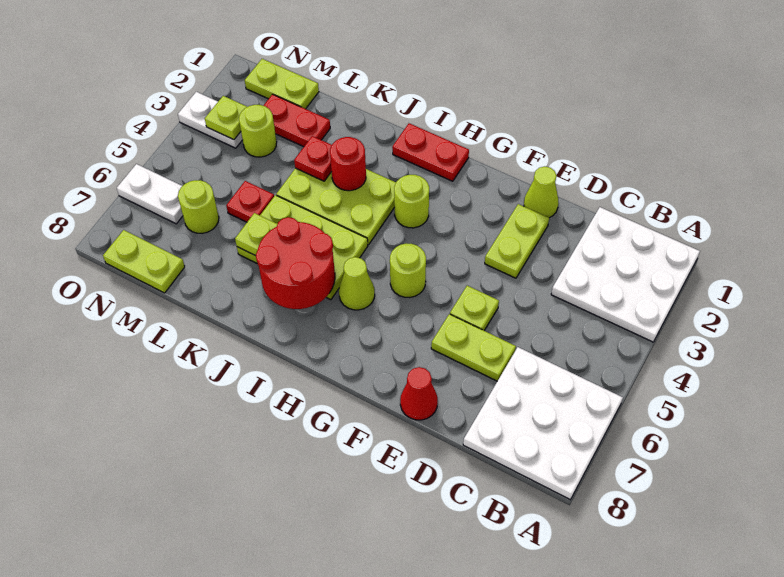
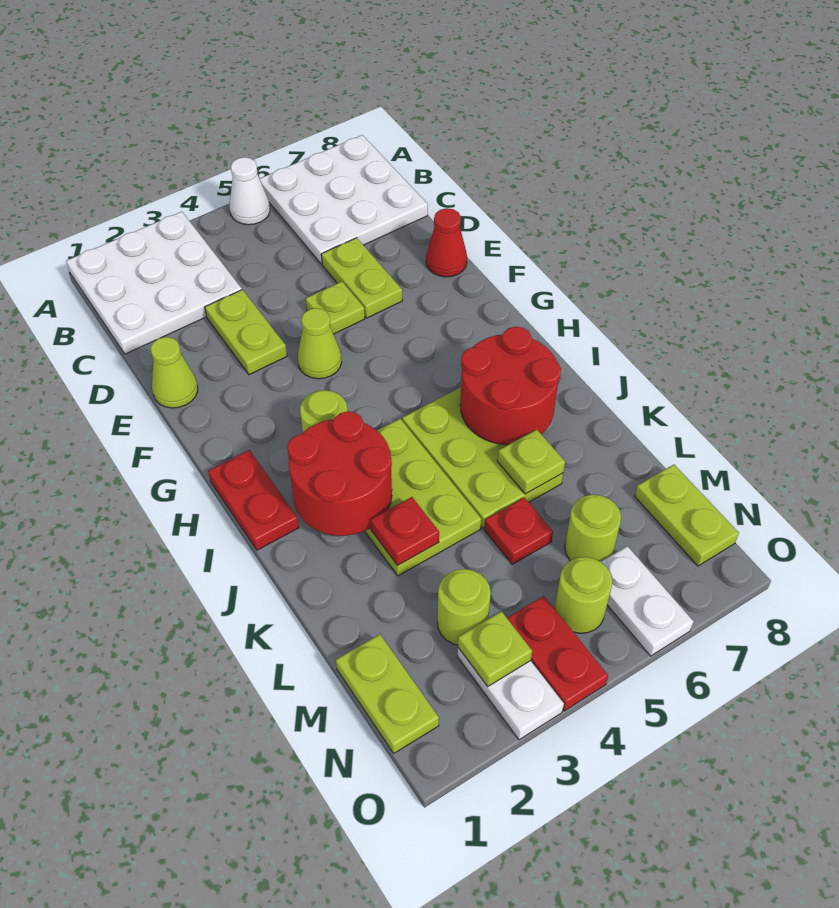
none -> white 1x1 cone [230,157,270,225]
lime 1x2 plate [485,204,549,278] -> lime 1x2 plate turned to [205,290,287,375]
lime 1x1 round brick [390,243,426,298] -> lime 1x1 round brick moved to [554,557,612,633]
lime 1x1 cone [339,257,375,310] -> lime 1x1 cone moved to [297,308,342,379]
red 1x1 round brick [330,137,366,191] -> red 2x2 round brick [287,411,392,536]
red 1x2 plate [263,94,330,147] -> red 1x2 plate moved to [507,596,608,711]

